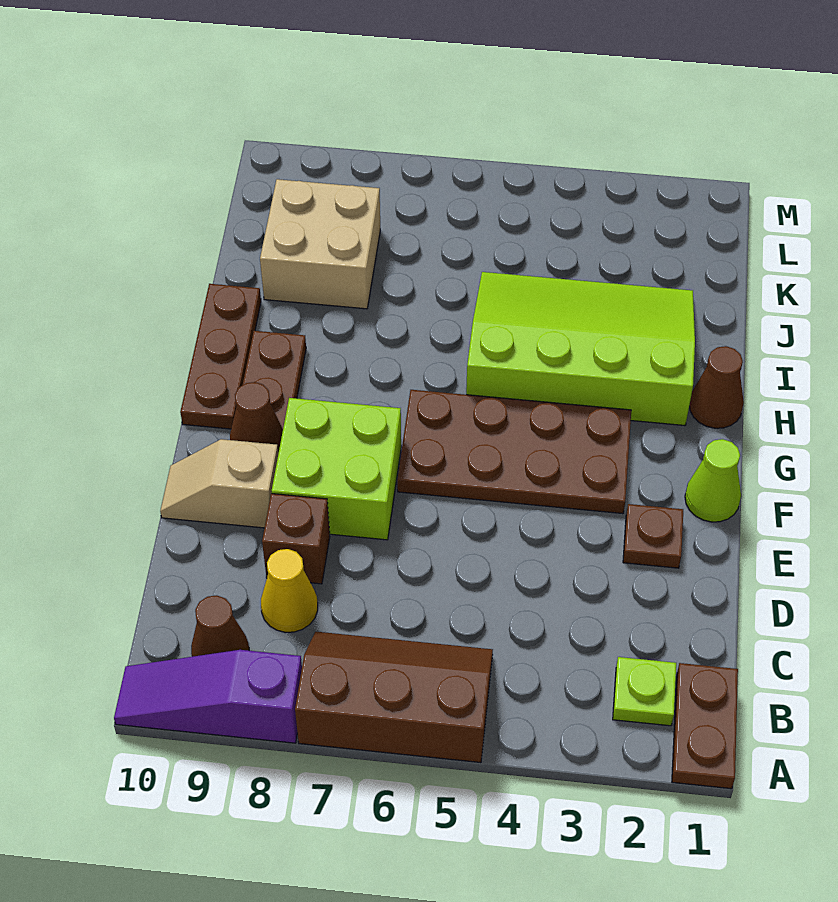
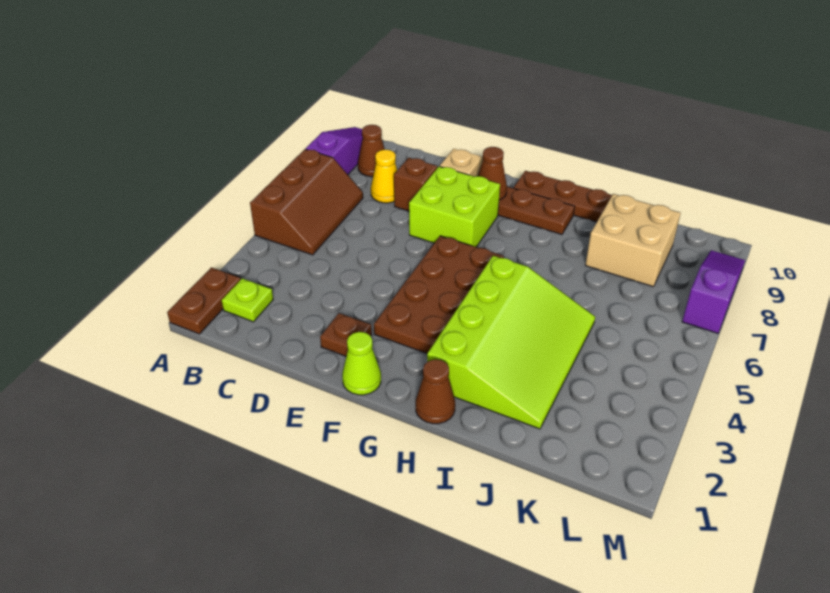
brown 1x2 plate [672,663,738,789] -> brown 1x2 plate turned to [167,267,241,334]
none -> purple 1x3 slope [682,250,745,333]

